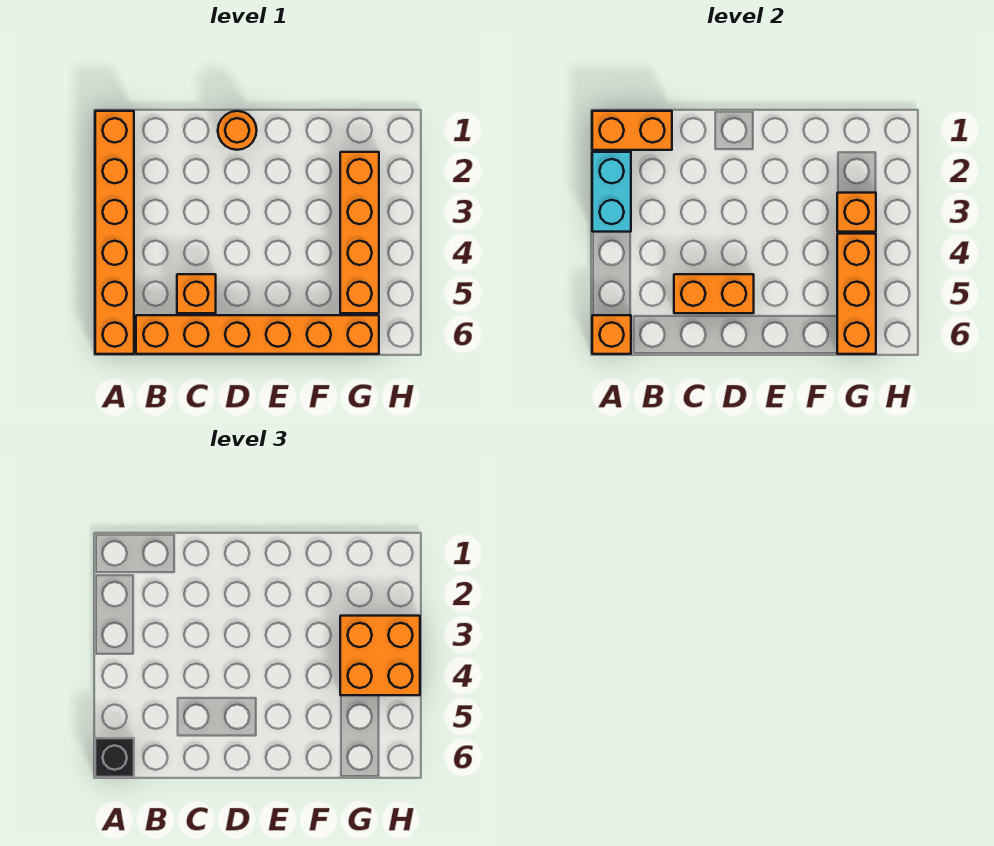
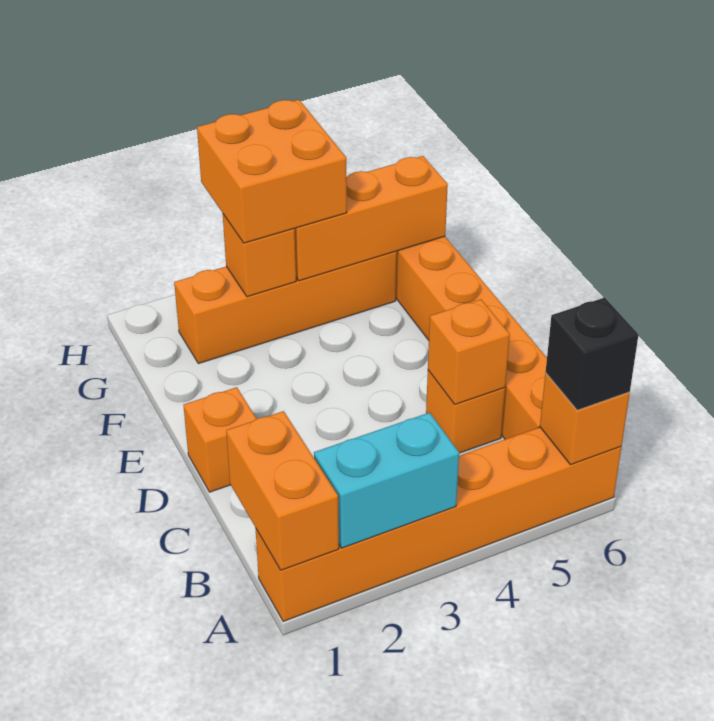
orange 1x2 brick [674,274,754,313] -> orange 1x1 brick [428,299,510,404]
orange 1x1 round brick [218,111,257,150] -> orange 1x1 brick [183,387,257,492]

